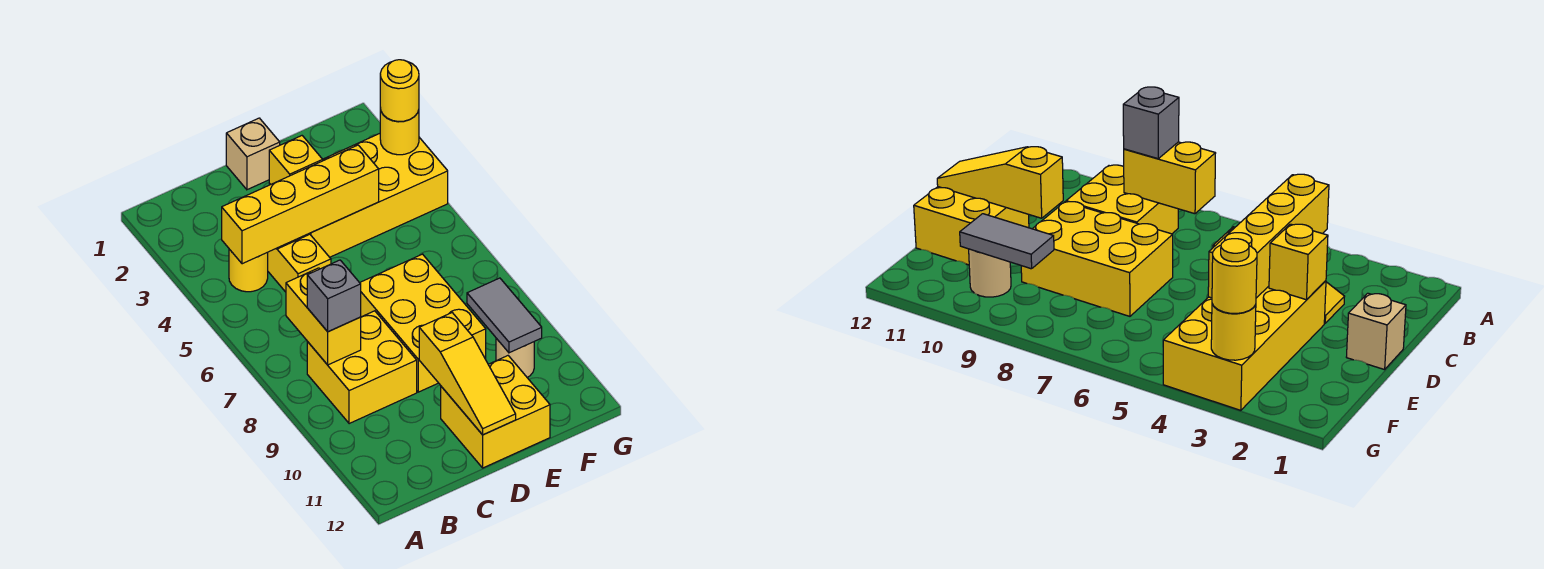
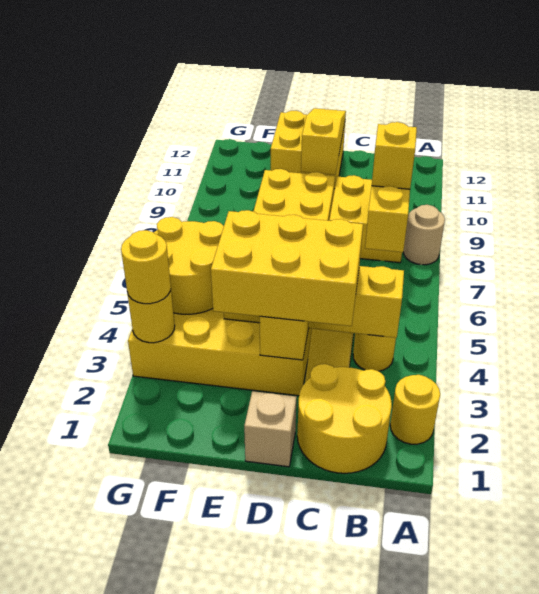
none -> yellow 1x1 round brick [390,375,440,444]
none -> yellow 2x2 round brick [297,364,392,473]
grey 1x1 brick [307,260,361,332] -> yellow 1x1 brick [372,122,417,189]
none -> yellow 2x3 brick [211,210,363,326]
none -> yellow 2x2 round brick [154,217,224,314]
grey 1x2 tile [467,278,542,353] -> none
tan 1x1 round brick [496,338,534,377] -> tan 1x1 round brick moved to [403,205,445,265]

